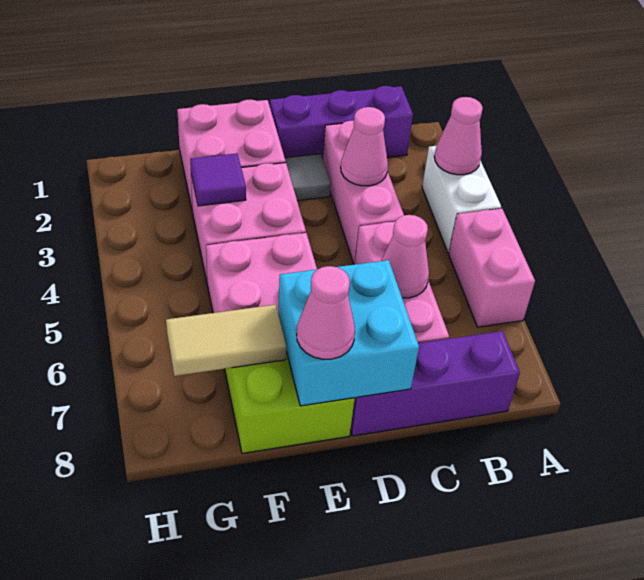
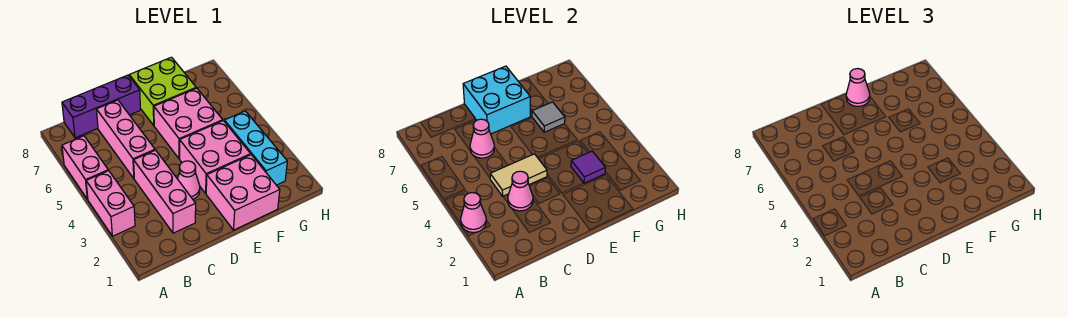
white 1x2 brick [422,146,501,253] -> pink 1x2 brick [86,171,135,236]
purple 1x3 brick [270,86,413,158] -> none
grey 1x1 tile [285,154,331,201] -> grey 1x1 tile moved to [532,102,565,132]
none -> pink 1x1 cone [177,161,200,199]
tan 1x2 tile [166,305,286,376] -> tan 1x2 tile moved to [490,154,547,196]
none -> cyan 1x3 brick [224,111,287,185]

